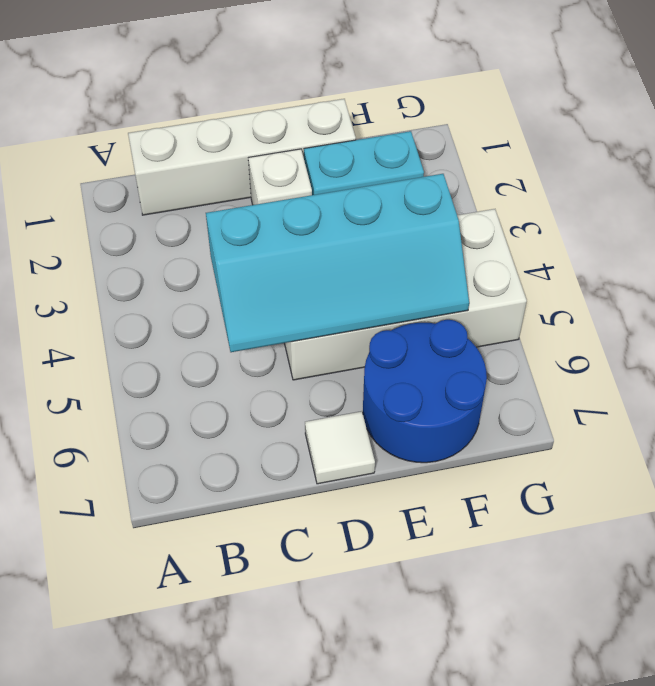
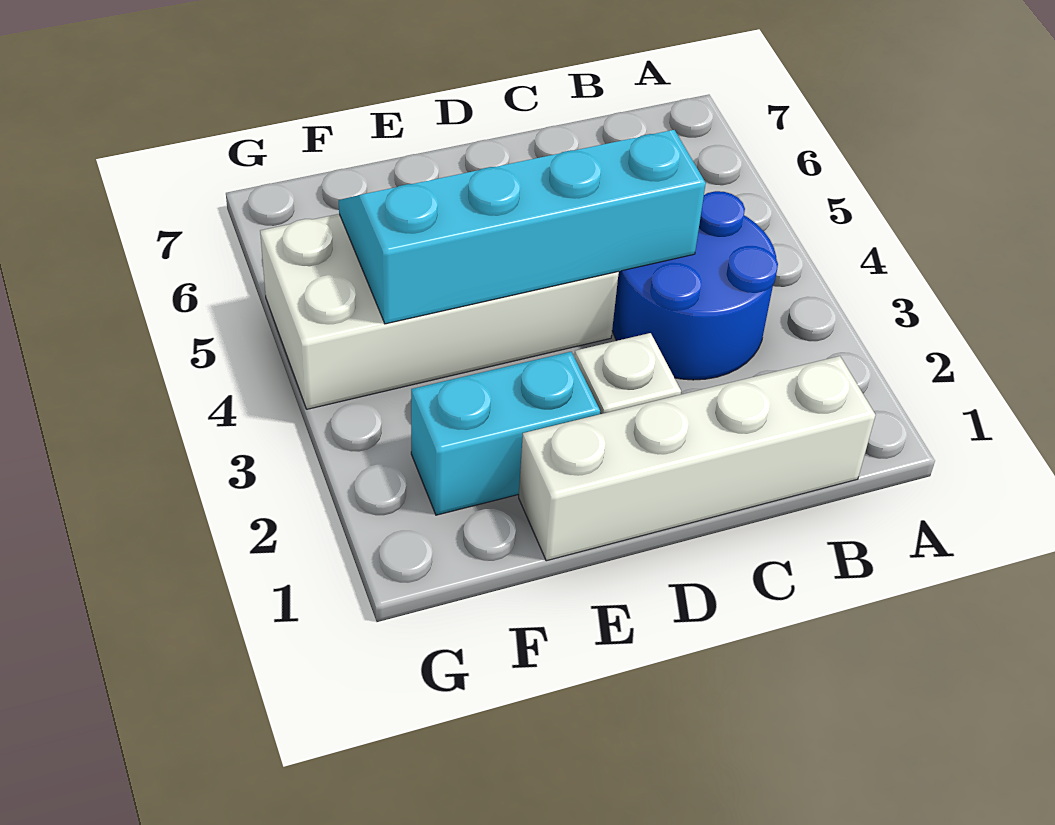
white 1x1 tile [305,411,375,484] -> none
blue 2x2 round brick [363,320,487,463] -> blue 2x2 round brick moved to [612,191,778,380]

